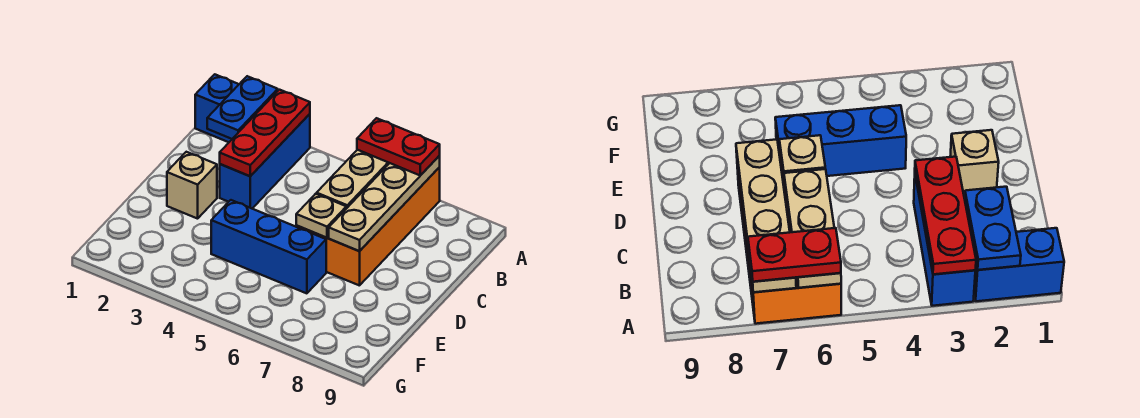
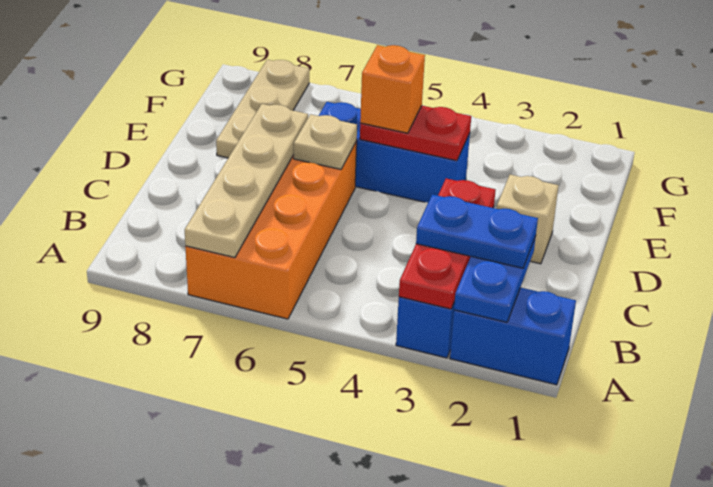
tan 1x3 plate [317,150,389,209] -> tan 1x3 plate moved to [216,60,309,158]
red 1x2 plate [357,118,440,175] -> red 1x2 plate moved to [360,106,471,161]
none -> blue 1x2 plate [416,194,538,268]
none -> orange 1x1 brick [360,45,425,133]

